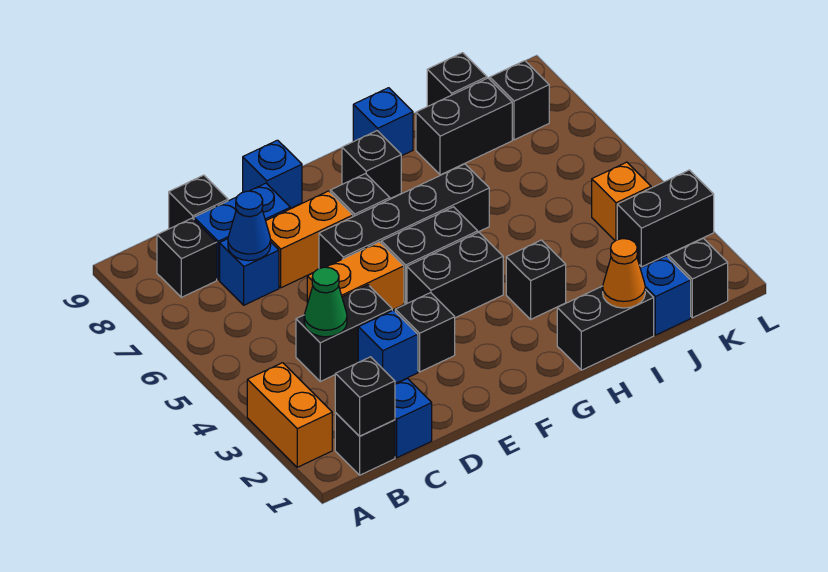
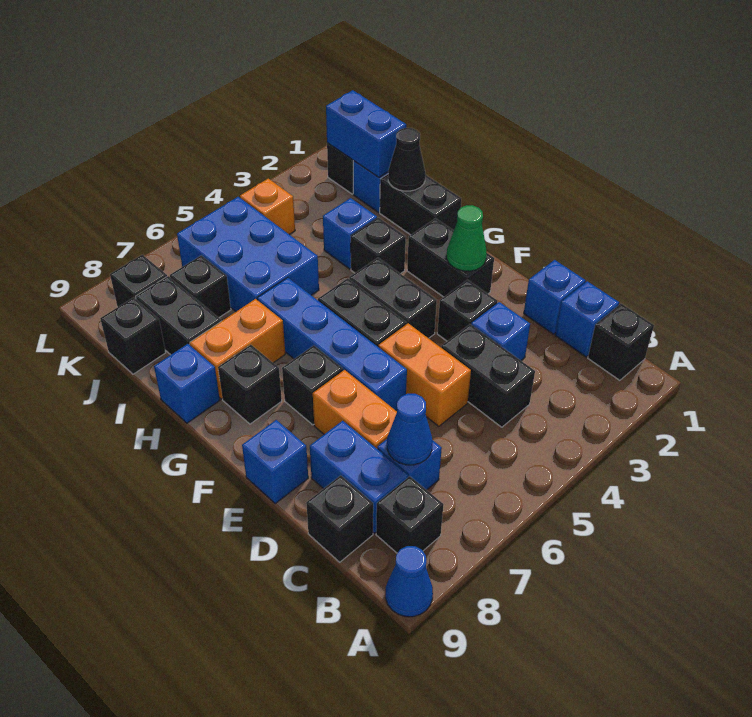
orange 1x2 brick [247,363,332,467] -> orange 1x2 brick moved to [190,299,285,399]
none -> blue 1x1 cone [386,546,433,617]
black 1x1 brick [335,357,395,436] -> black 1x1 brick moved to [170,255,231,318]
green 1x1 cone [304,267,347,337] -> green 1x1 cone moved to [447,205,487,271]
none -> blue 1x1 brick [524,260,586,334]
black 1x4 brick [319,164,489,269] -> blue 1x4 brick [257,278,407,410]
orange 1x1 cone [603,239,645,308] -> black 1x1 cone [388,128,425,191]
none -> blue 1x1 brick [323,198,377,269]
none -> blue 2x3 brick [177,197,319,311]
none -> blue 1x2 brick [326,90,406,177]
black 1x2 brick [617,170,714,267] -> black 1x2 brick moved to [407,218,494,297]

